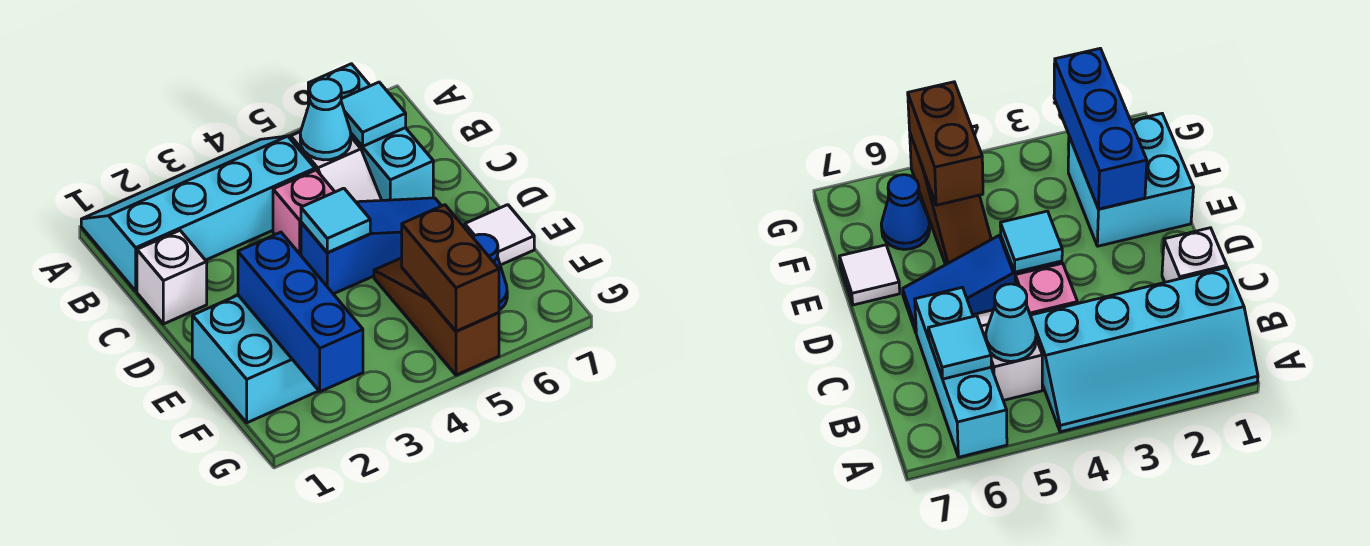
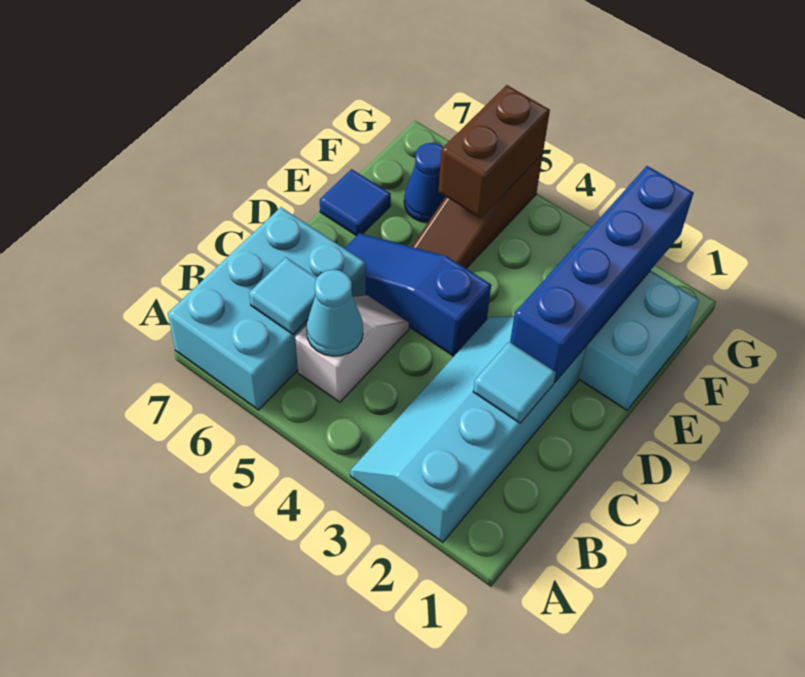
cyan 2x4 slope [81,136,315,291] -> cyan 2x4 slope turned to [350,316,587,542]
cyan 1x3 brick [308,64,433,200] -> cyan 2x3 brick [168,207,366,410]
white 1x1 brick [137,231,207,324] -> none
pink 1x1 brick [273,170,335,255] -> none
cyan 1x1 tile [301,188,370,253] -> cyan 1x1 tile moved to [473,342,556,423]
blue 1x3 brick [238,232,363,392] -> blue 1x4 brick [510,166,694,382]
white 1x1 tile [465,205,534,265] -> blue 1x1 tile [320,169,391,236]

